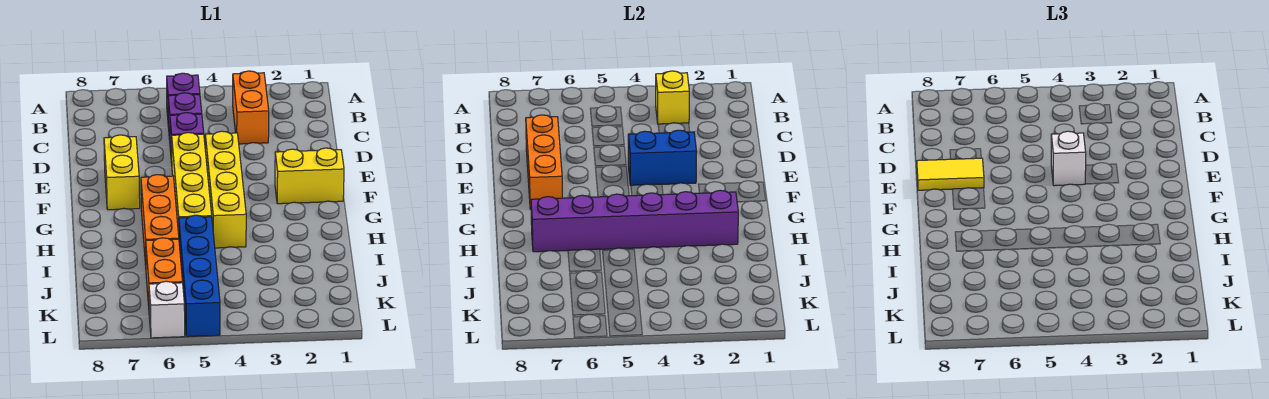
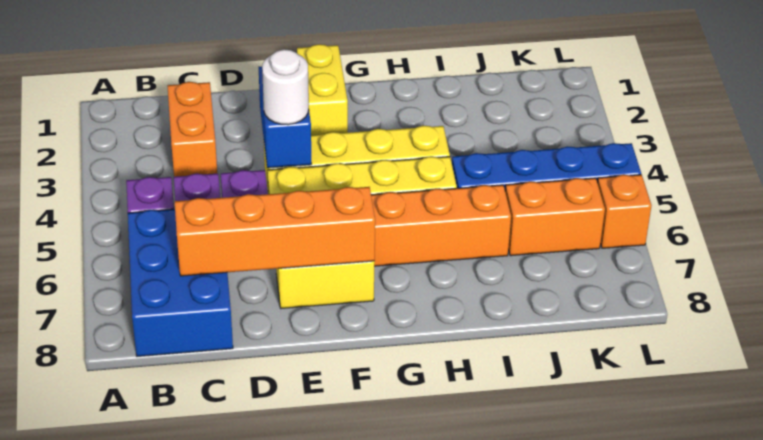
orange 1x2 brick [233,71,269,144] -> orange 1x2 brick turned to [168,82,217,177]
yellow 1x1 brick [656,71,689,124] -> none
none -> blue 2x3 brick [128,209,233,356]
orange 1x3 brick [526,115,562,209] -> orange 1x4 brick [175,187,375,276]
white 1x1 brick [1051,131,1086,186] -> white 1x1 round brick [262,49,309,125]
yellow 1x2 tile [917,158,984,190] -> none
purple 1x6 brick [531,190,738,252] -> none
white 1x1 brick [149,281,185,338] -> orange 1x1 brick [598,175,652,248]

